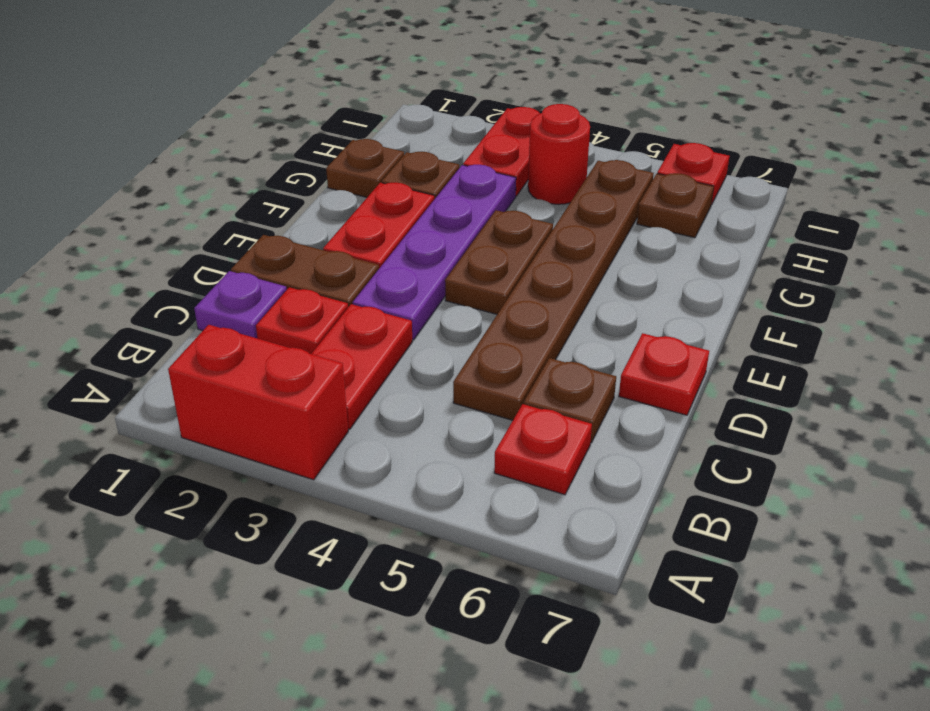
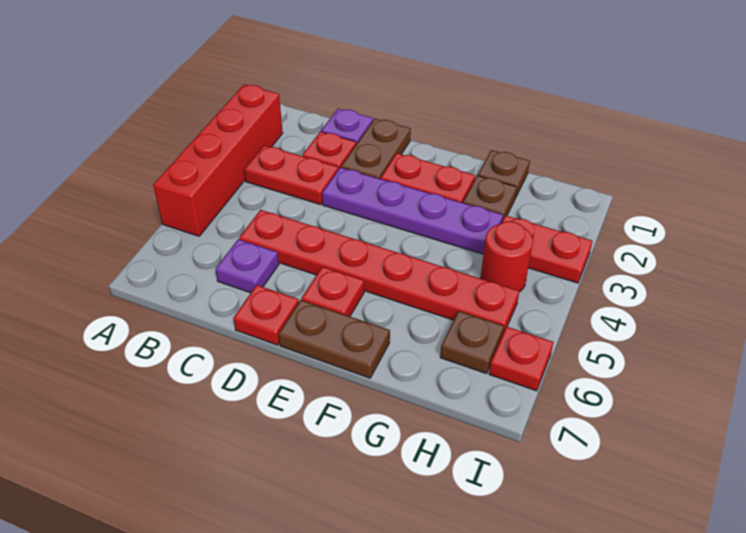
red 1x2 brick [168,325,348,480] -> red 1x4 brick [153,84,283,236]
red 1x1 plate [494,404,592,495] -> red 1x1 plate moved to [302,267,364,316]
brown 1x6 plate [453,160,654,420] -> red 1x6 plate [239,210,519,333]
brown 1x1 plate [524,358,616,443] -> purple 1x1 plate [215,239,279,293]
brown 1x2 plate [445,210,553,314] -> brown 1x2 plate moved to [278,300,390,378]

